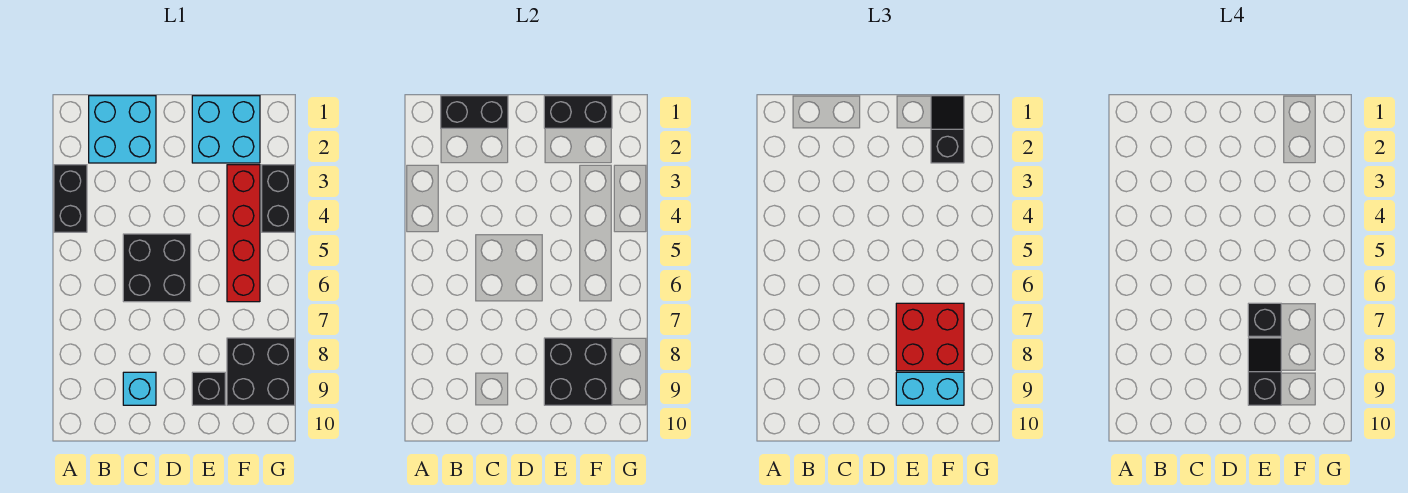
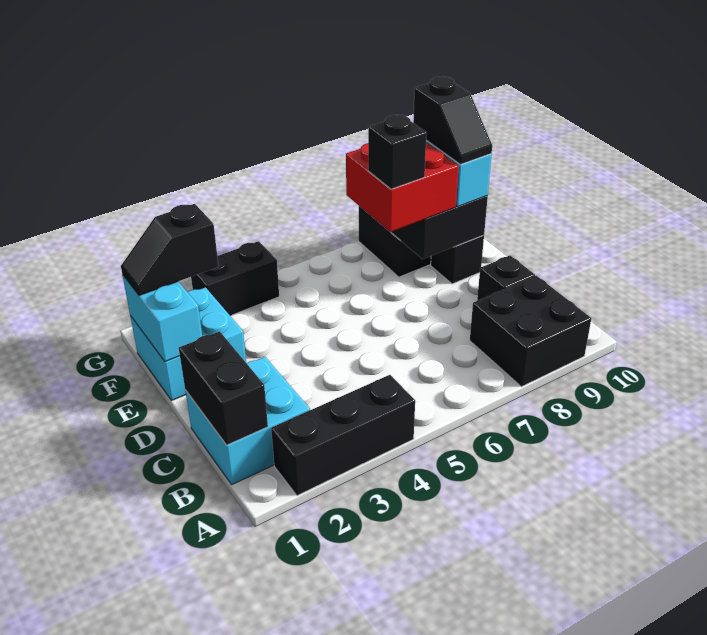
black 1x2 brick [54,165,87,232] -> black 1x3 brick [271,375,415,496]
black 2x2 brick [123,234,191,302] -> black 2x2 brick moved to [470,276,591,387]
cyan 1x1 brick [123,372,156,405] -> black 1x1 brick [477,256,535,301]
black 1x2 brick [544,96,612,128] -> cyan 1x2 brick [122,275,202,361]
black 1x2 slope [1248,338,1281,405] -> black 1x2 slope turned to [413,76,492,164]
red 1x4 brick [227,165,260,302] -> none

